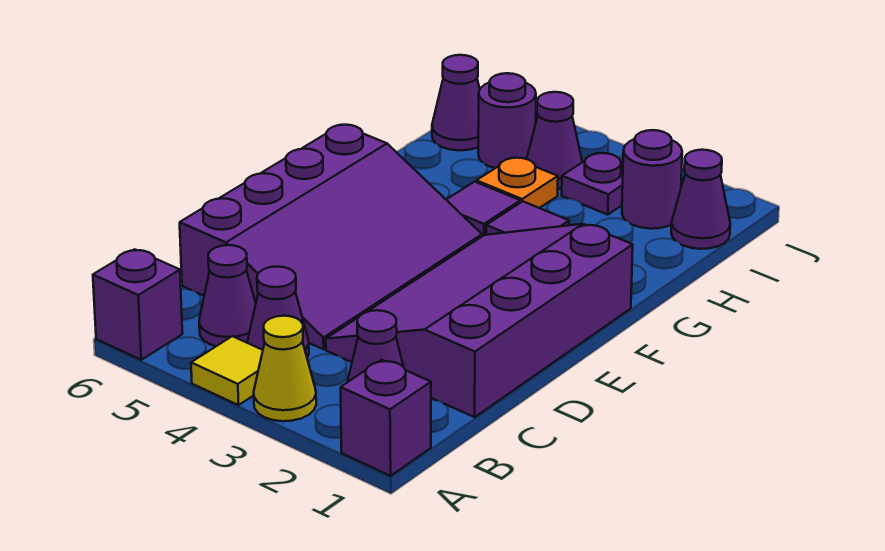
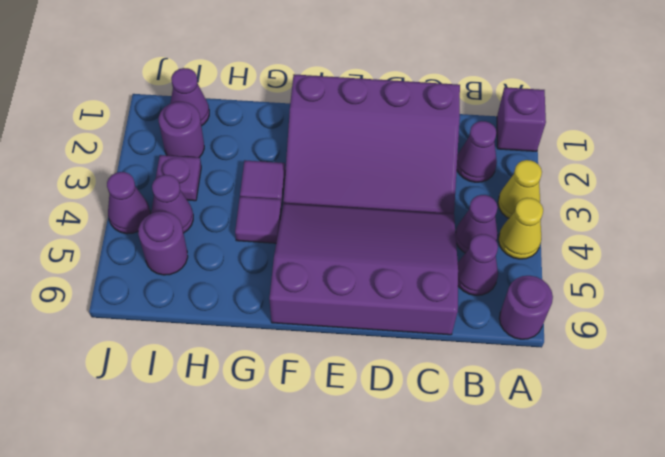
yellow 1x1 tile [191,336,263,405] -> yellow 1x1 cone [498,198,543,259]
purple 1x1 brick [93,249,183,360] -> purple 1x1 round brick [499,276,553,339]
orange 1x1 plate [476,158,558,208] -> none
purple 1x1 cone [432,55,480,150] -> purple 1x1 cone moved to [107,172,150,234]

